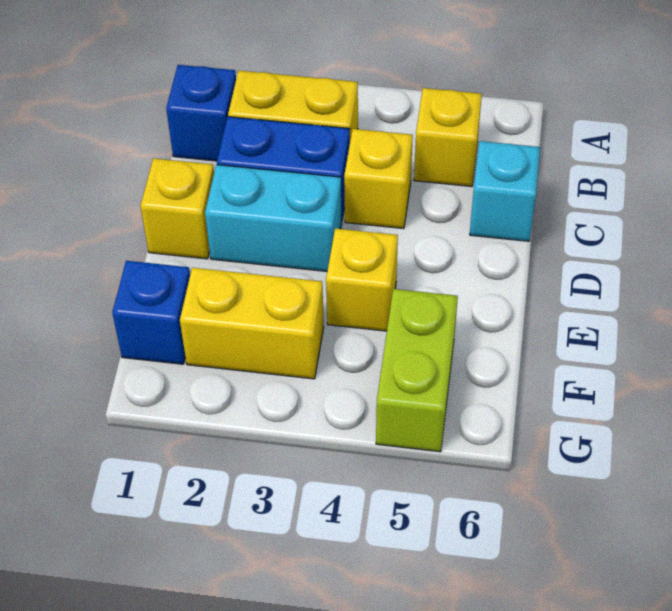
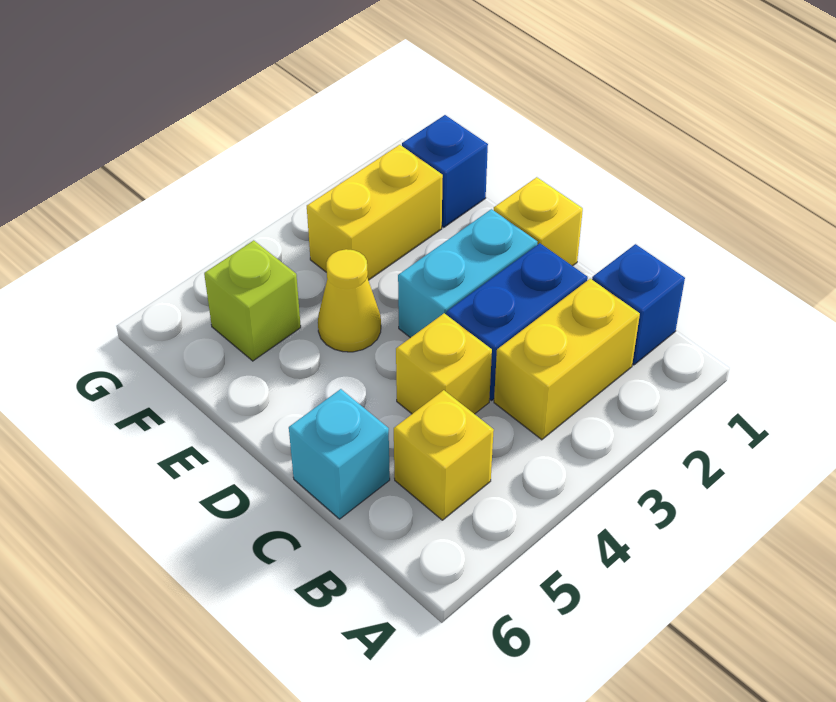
yellow 1x1 brick [326,228,398,331] -> yellow 1x1 cone [318,249,381,352]
lime 1x2 brick [376,289,458,452] -> lime 1x1 brick [204,240,301,361]

